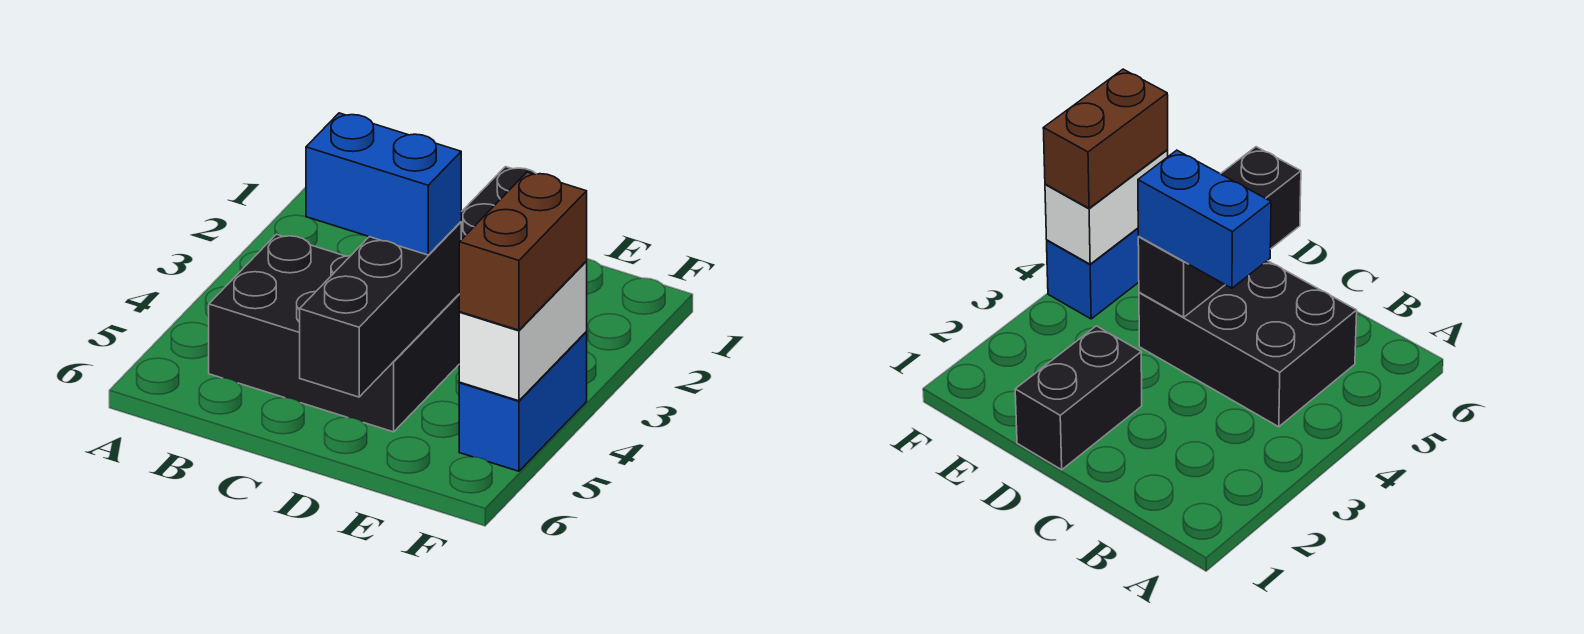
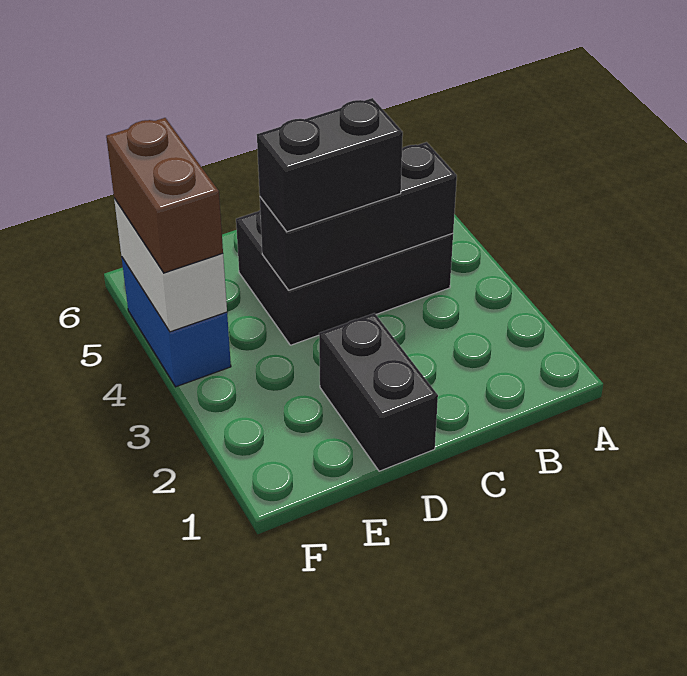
blue 1x2 brick [306,113,461,255] -> black 1x2 brick [257,98,403,232]
black 1x3 brick [300,222,461,397] -> black 1x3 brick turned to [260,142,457,290]

